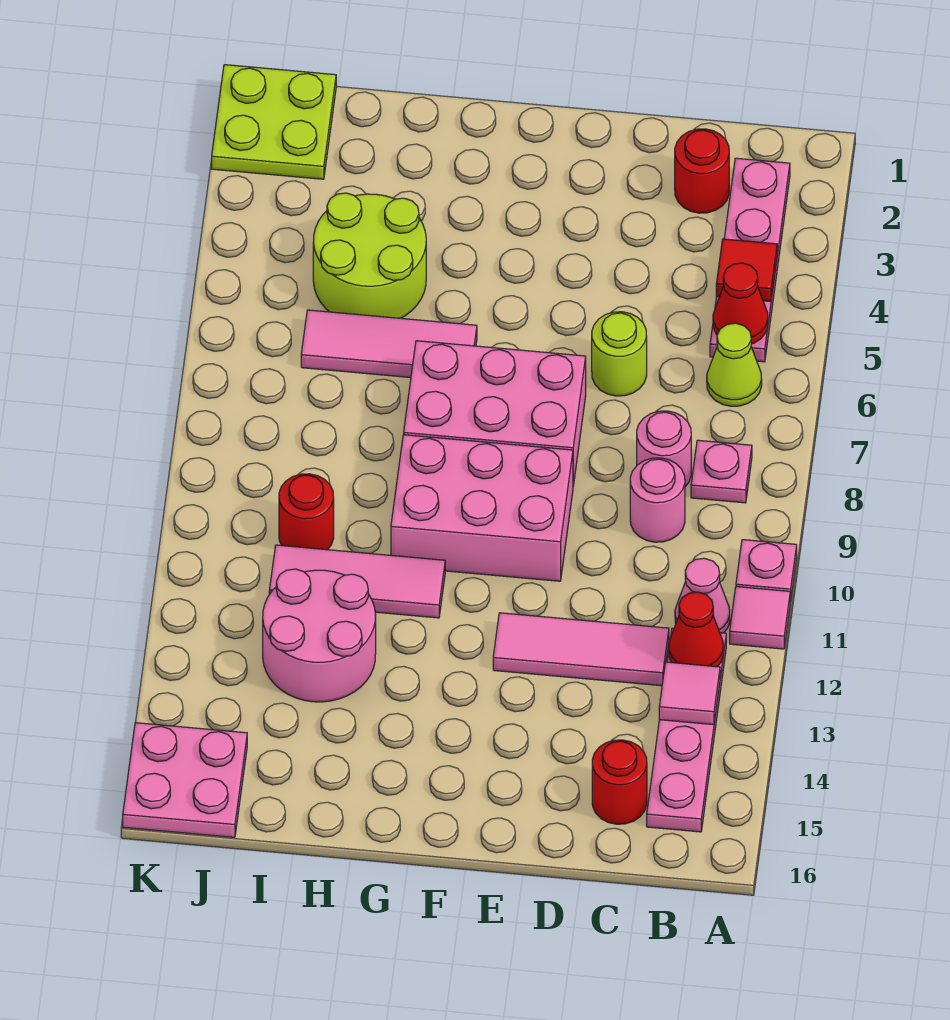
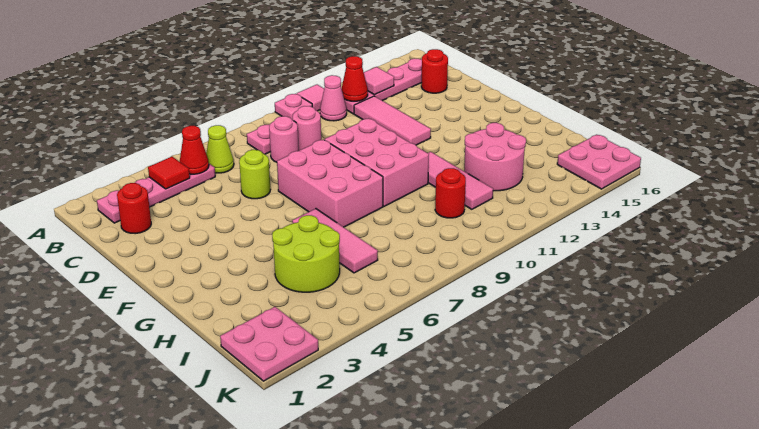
lime 2x2 plate [212,65,336,179] -> pink 2x2 plate [220,307,318,381]

